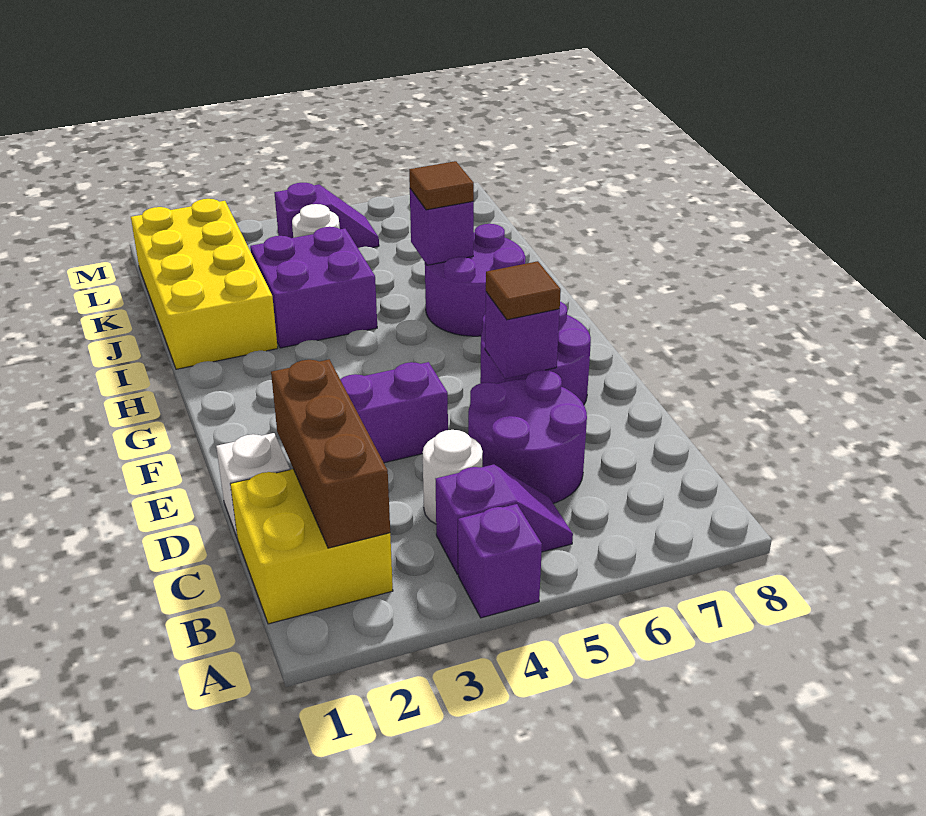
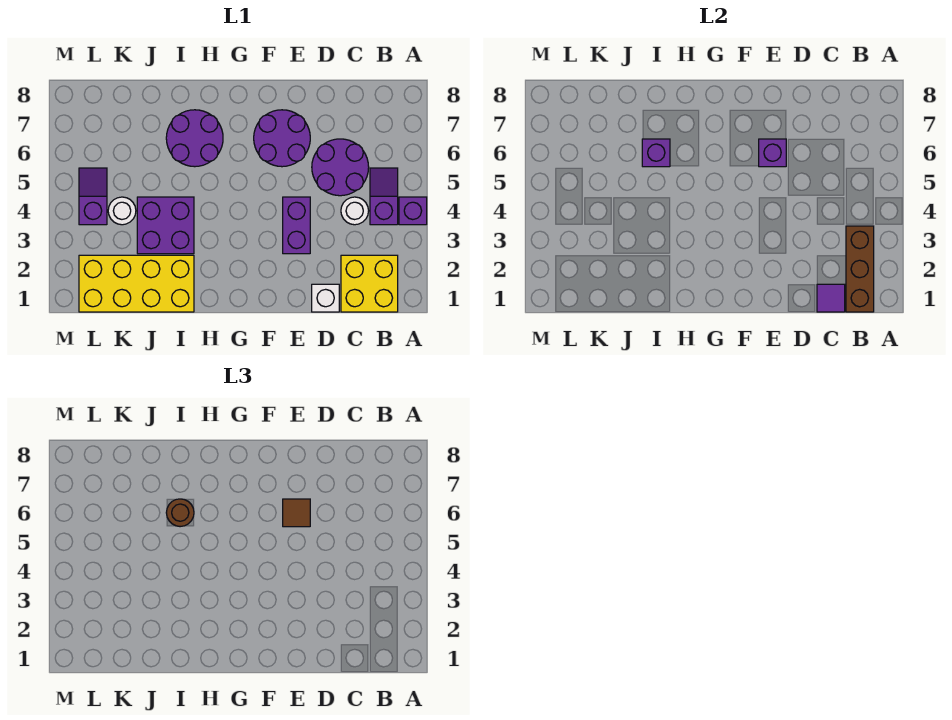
brown 1x3 brick [271,359,390,548] -> brown 1x3 brick turned to [846,226,874,312]
none -> purple 1x1 tile [817,284,845,312]
brown 1x1 tile [409,161,474,210] -> brown 1x1 round brick [166,499,194,527]

